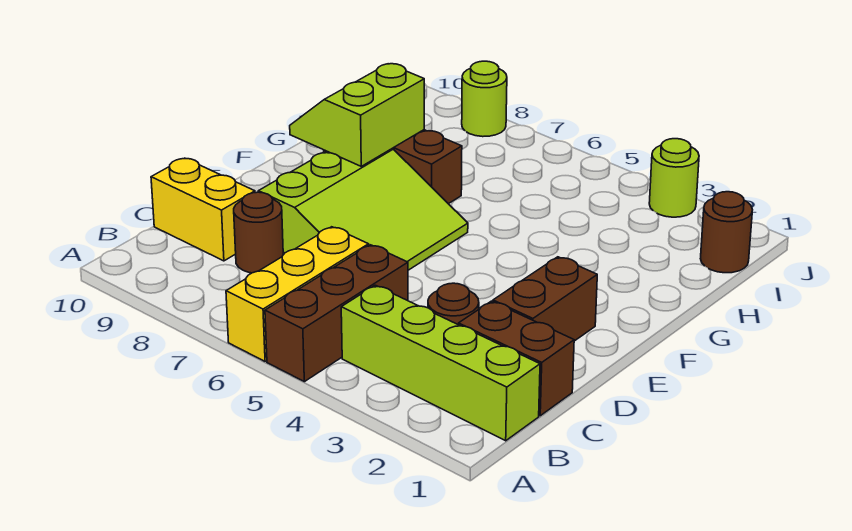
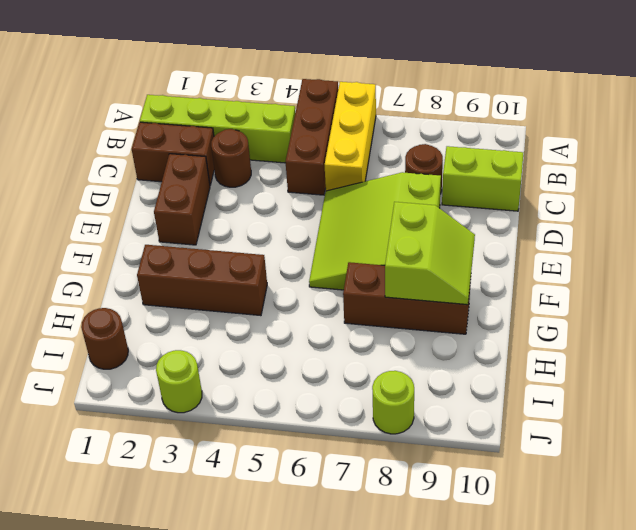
yellow 1x2 brick [151,158,255,261] -> lime 1x2 brick [442,146,523,211]
none -> brown 1x3 brick [137,245,267,316]

